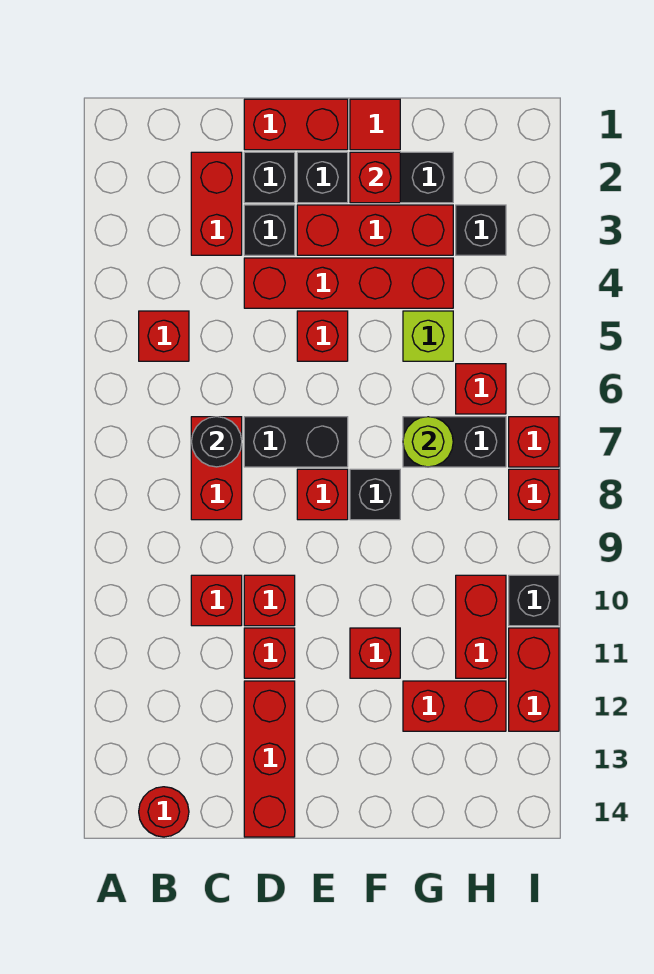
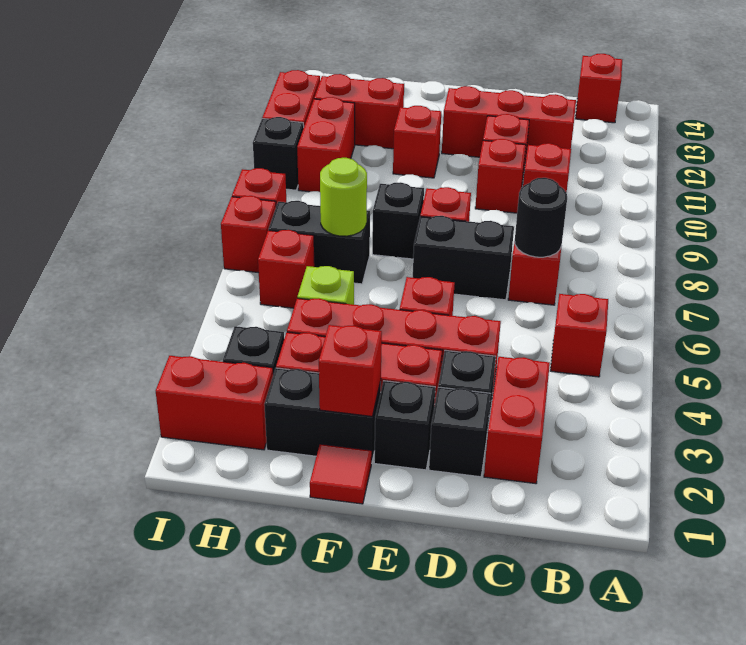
red 1x1 round brick [139,787,189,837] -> red 1x1 brick [576,54,622,123]
red 1x2 brick [244,99,348,150] -> red 1x2 brick moved to [156,356,273,450]
red 1x3 brick [244,681,295,837] -> red 1x3 brick turned to [442,86,576,162]

